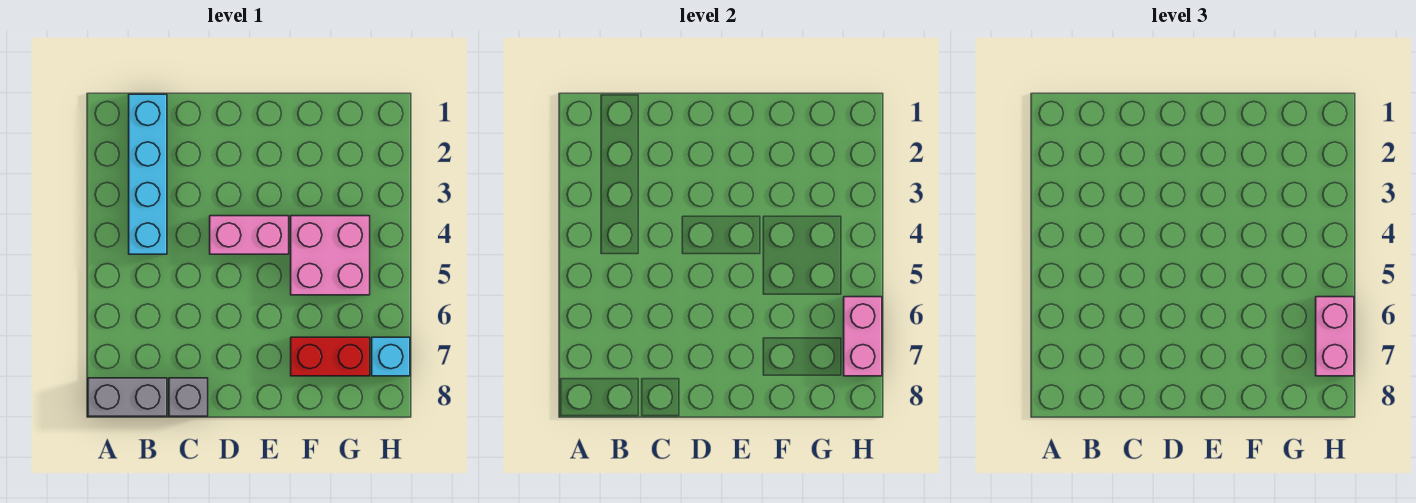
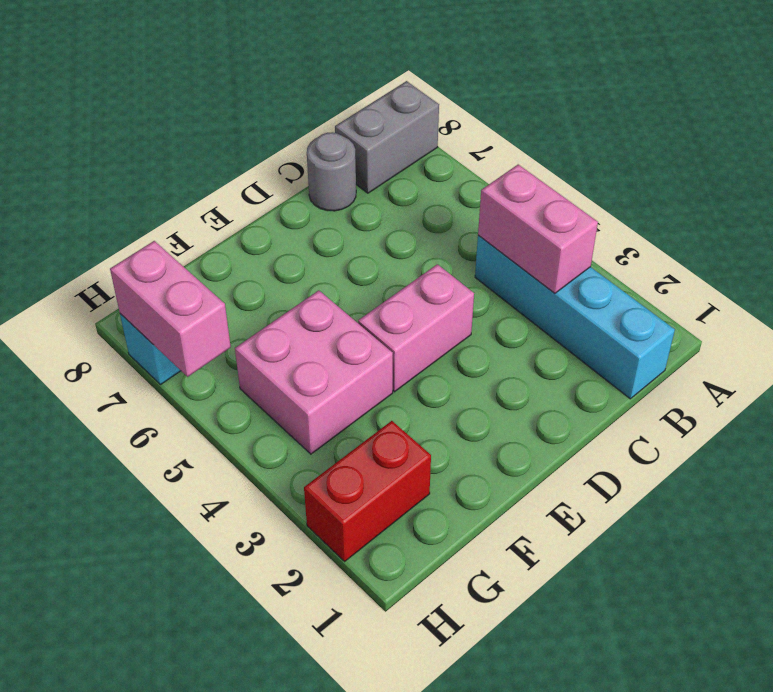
grey 1x1 brick [169,378,208,416] -> grey 1x1 round brick [307,133,356,211]
red 1x2 brick [291,337,370,376] -> red 1x2 brick moved to [304,421,431,561]
pink 1x2 brick [1316,297,1354,376] -> pink 1x2 brick moved to [478,165,598,293]

